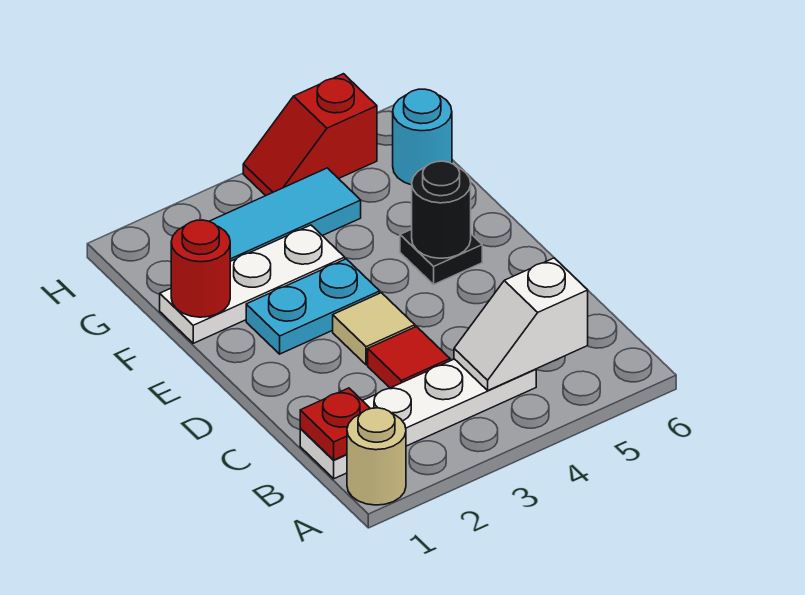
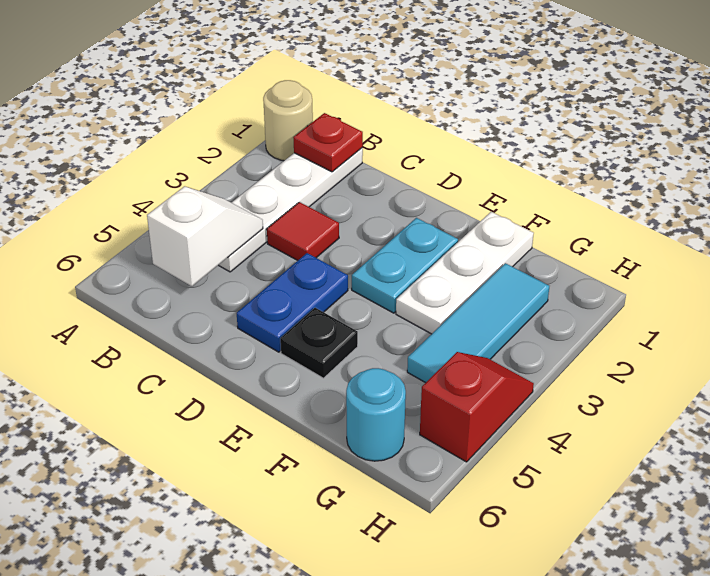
tan 1x1 tile [333,293,415,365] -> none
none -> blue 1x2 plate [237,253,348,352]
black 1x1 round brick [412,161,471,258] -> none
red 1x1 round brick [171,220,230,317] -> none

